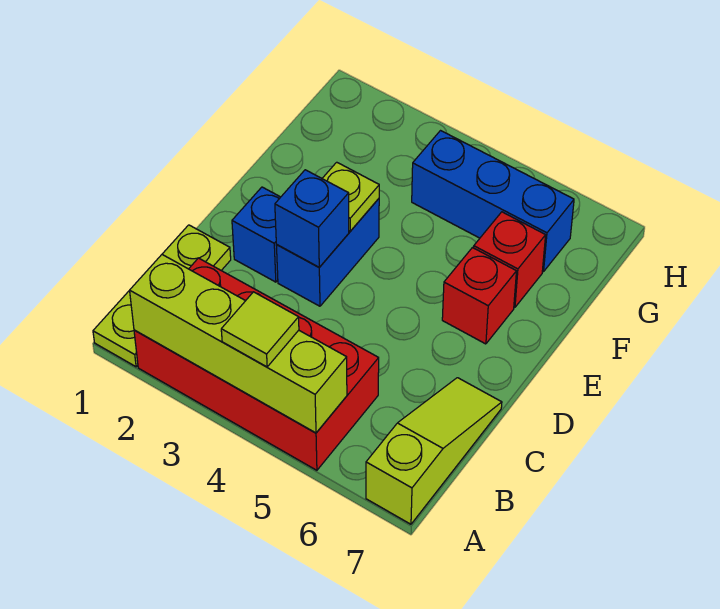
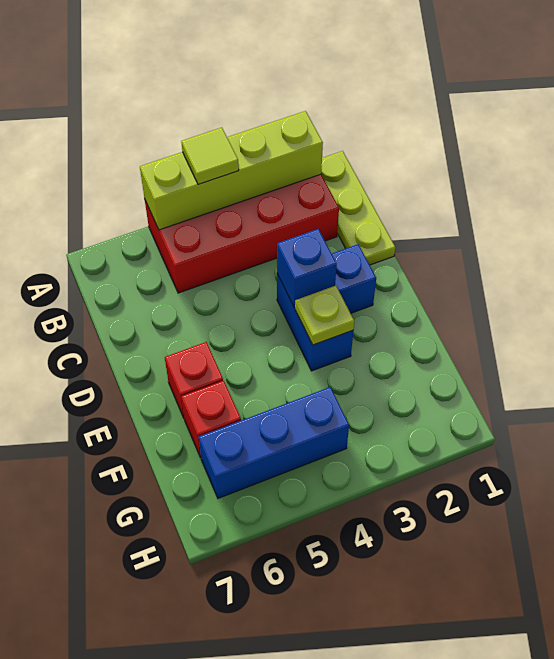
lime 1x3 slope [366,378,502,524] -> none

